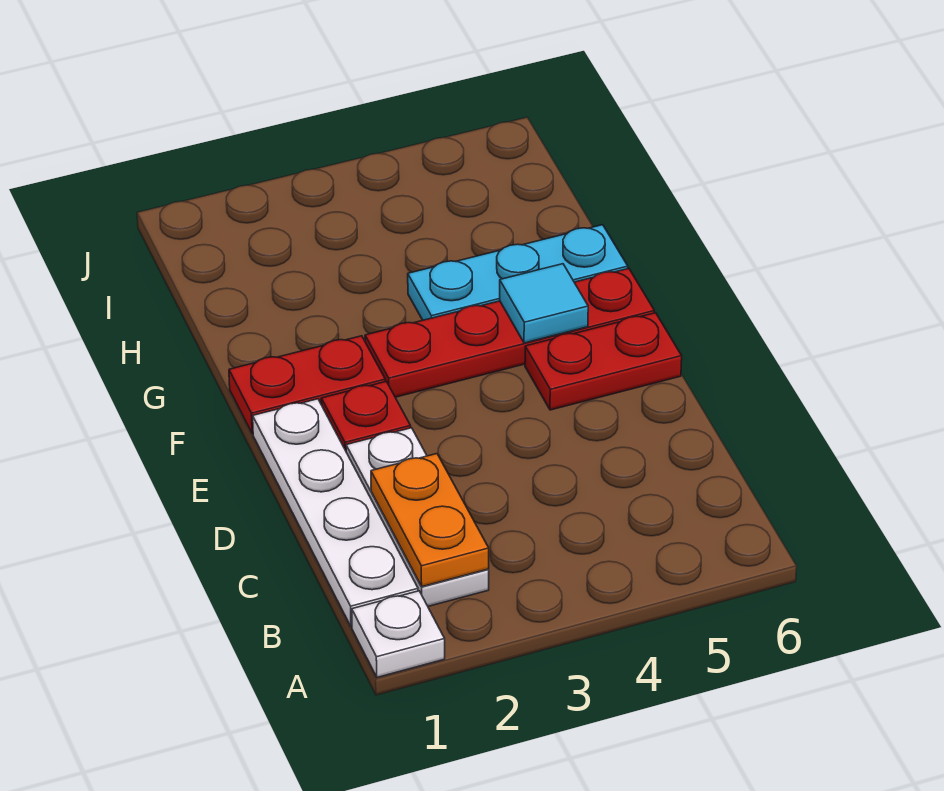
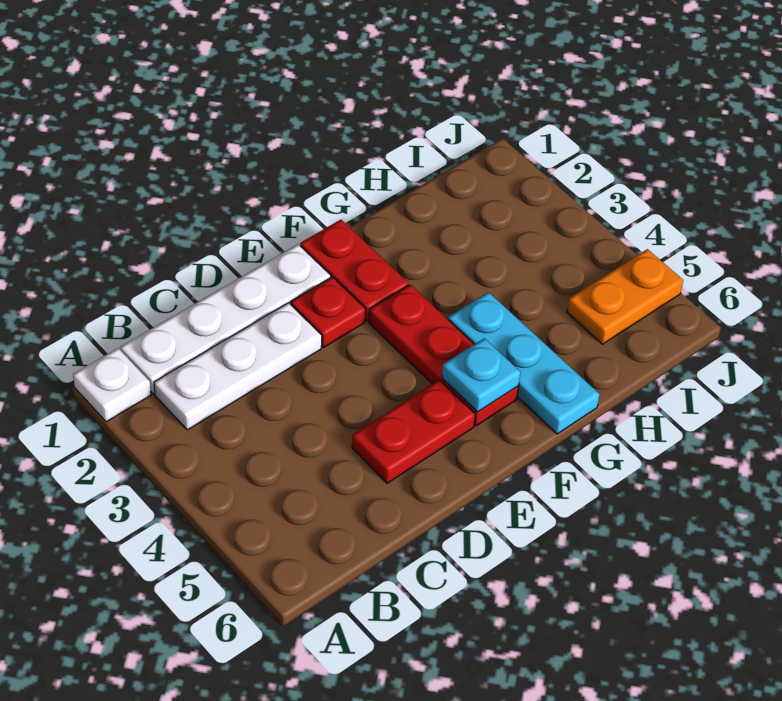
orange 1x2 plate [371,454,489,587] -> orange 1x2 plate moved to [567,249,683,344]
red 1x2 plate [525,313,682,410] -> red 1x2 plate turned to [352,380,475,483]
red 1x4 plate [365,268,654,397] -> red 1x3 plate [369,285,519,426]
cyan 1x1 tile [500,264,588,343] -> cyan 1x1 plate [442,338,520,412]

